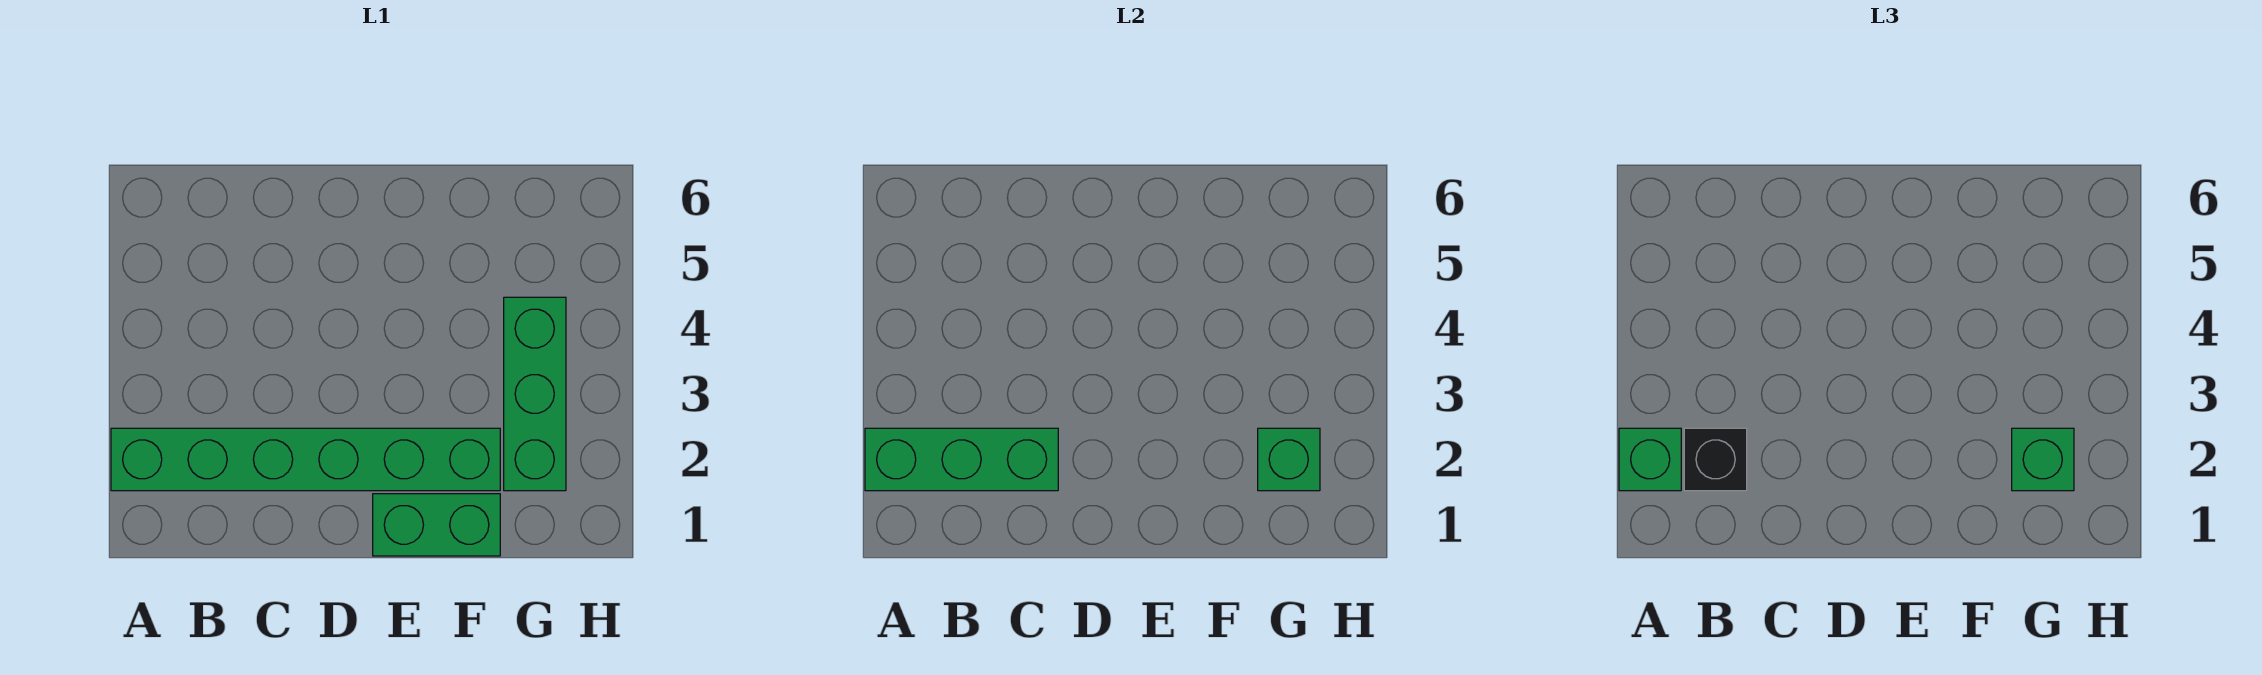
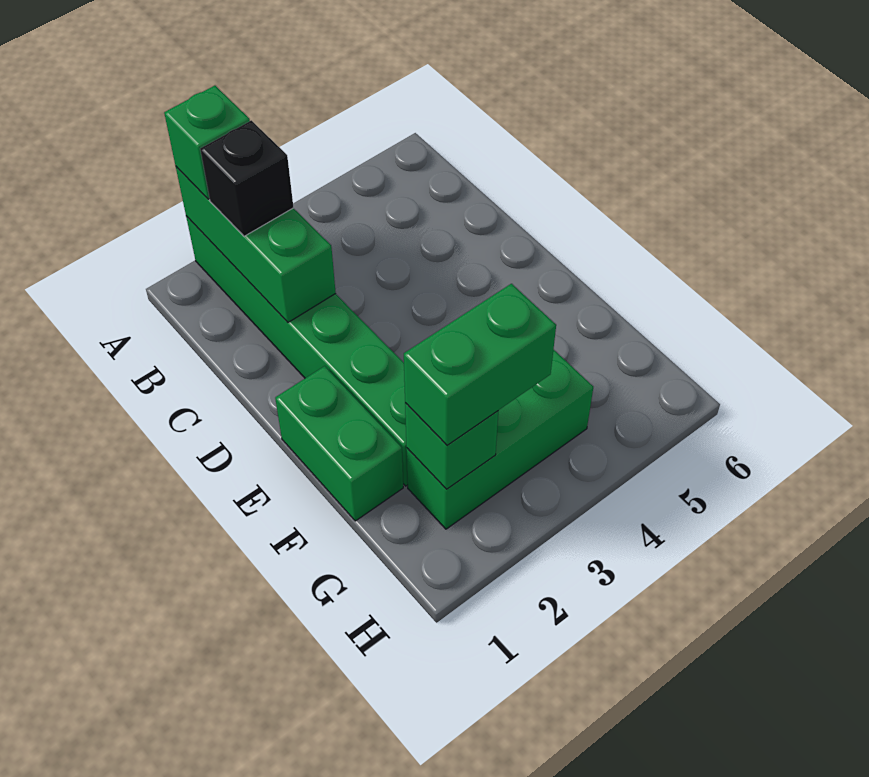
green 1x1 brick [2012,428,2074,491] -> green 1x2 brick [404,284,556,445]

